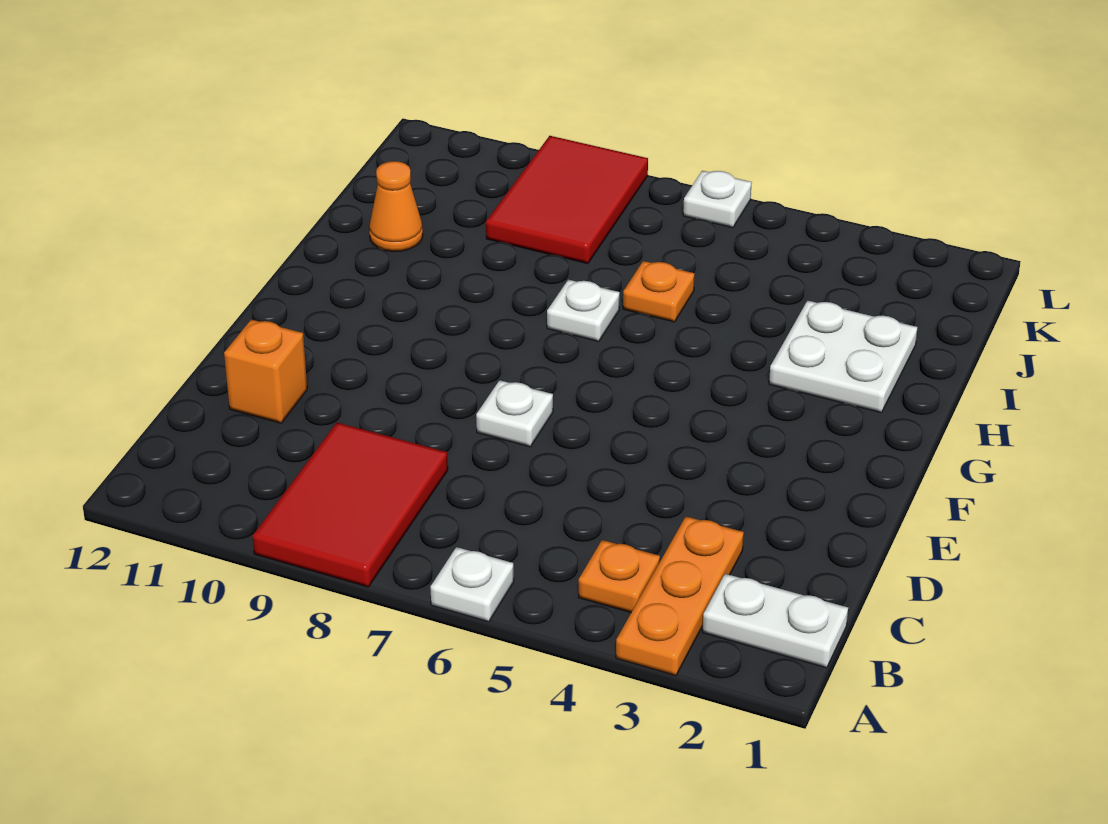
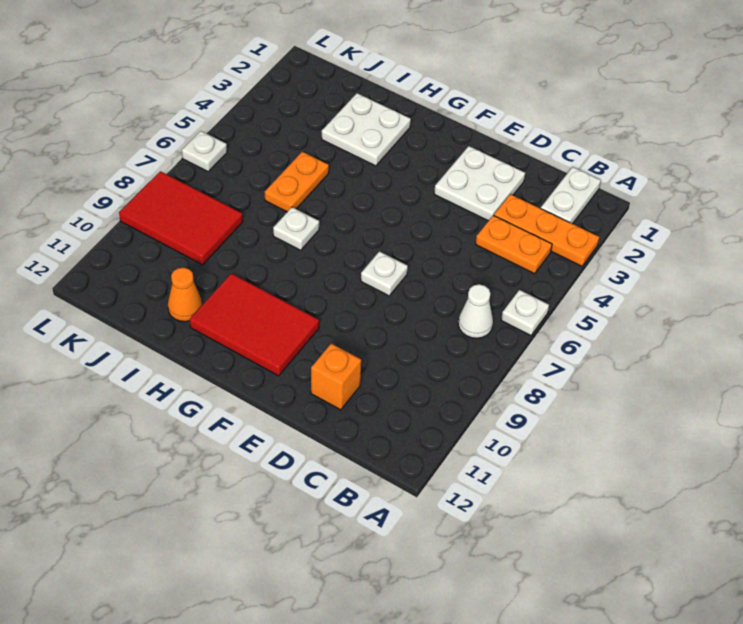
red 2x3 tile [253,423,448,587] -> red 2x3 tile moved to [190,273,319,376]
orange 1x1 plate [579,540,660,612] -> orange 1x2 plate [476,215,552,274]
none -> white 1x1 cone [458,284,493,338]
none -> white 2x2 plate [434,146,525,221]
orange 1x1 plate [623,261,694,322] -> orange 1x2 plate [265,152,329,212]

